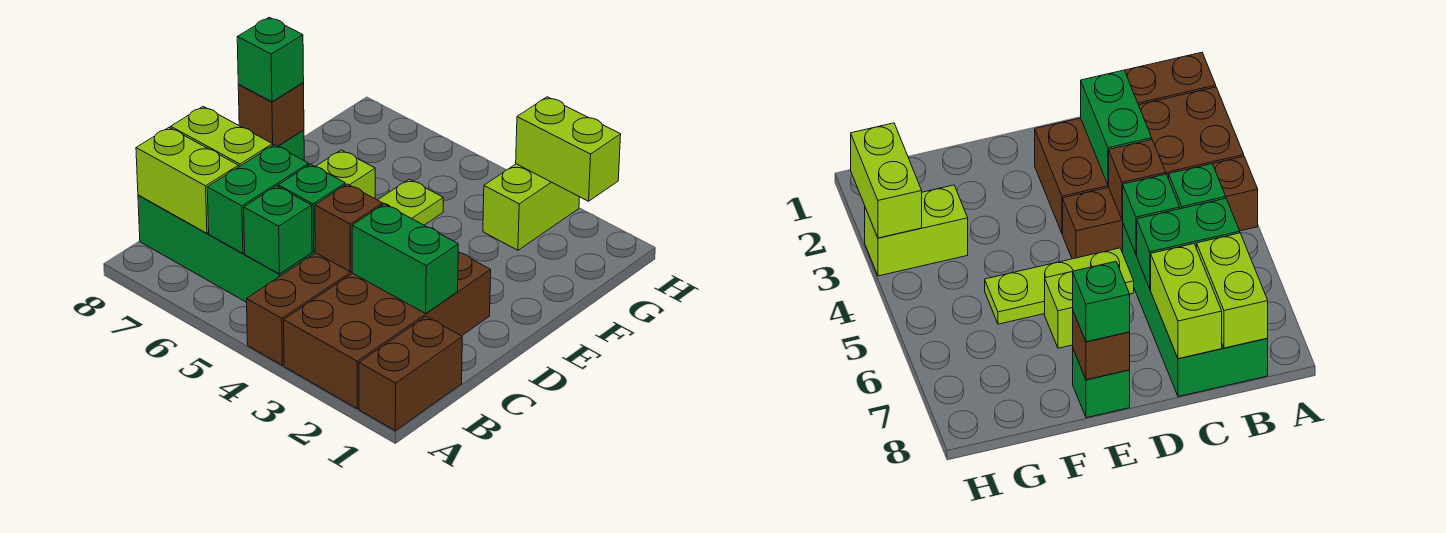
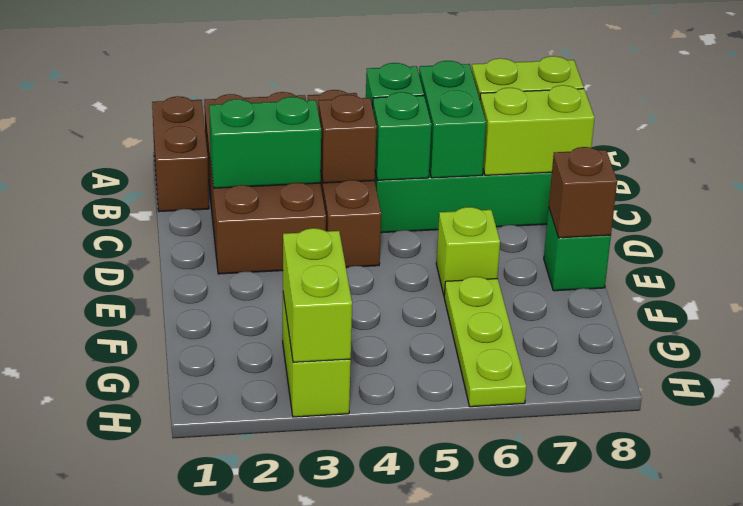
lime 1x3 plate [378,179,443,225] -> lime 1x3 plate moved to [444,277,526,407]
green 1x1 brick [237,17,304,102] -> none
lime 1x2 brick [516,97,621,201] -> lime 1x2 brick turned to [283,228,352,362]

